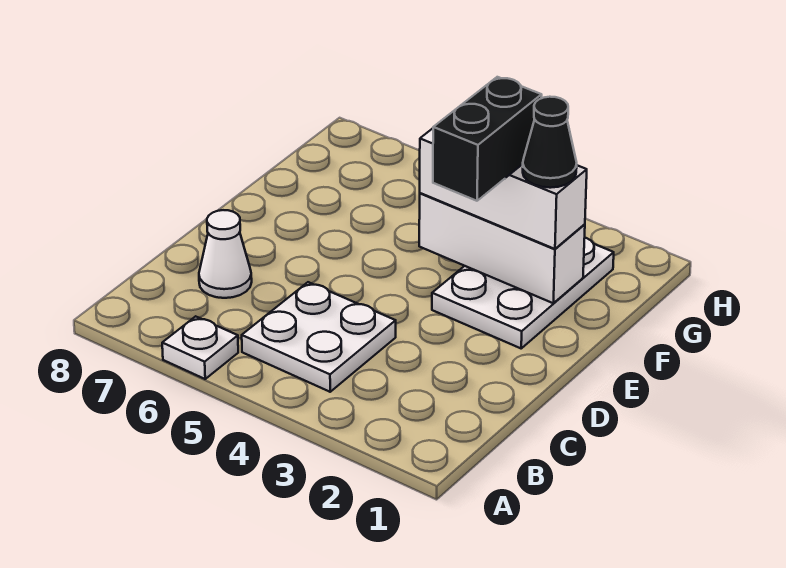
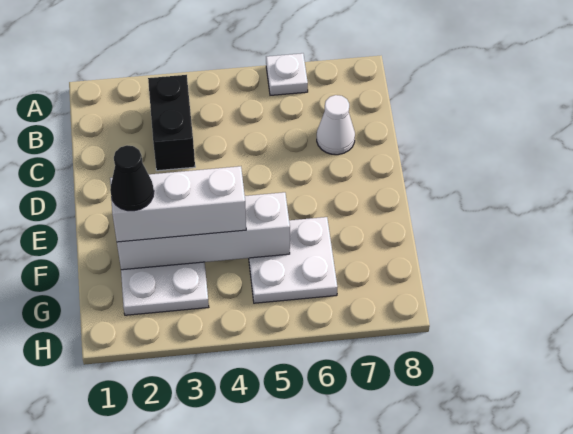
white 2x2 plate [242,282,396,392] -> white 2x2 plate moved to [249,217,337,303]
black 1x2 brick [433,77,542,201] -> black 1x2 brick moved to [148,75,195,171]
white 1x3 brick [419,193,585,303] -> white 1x4 brick [117,192,290,270]

